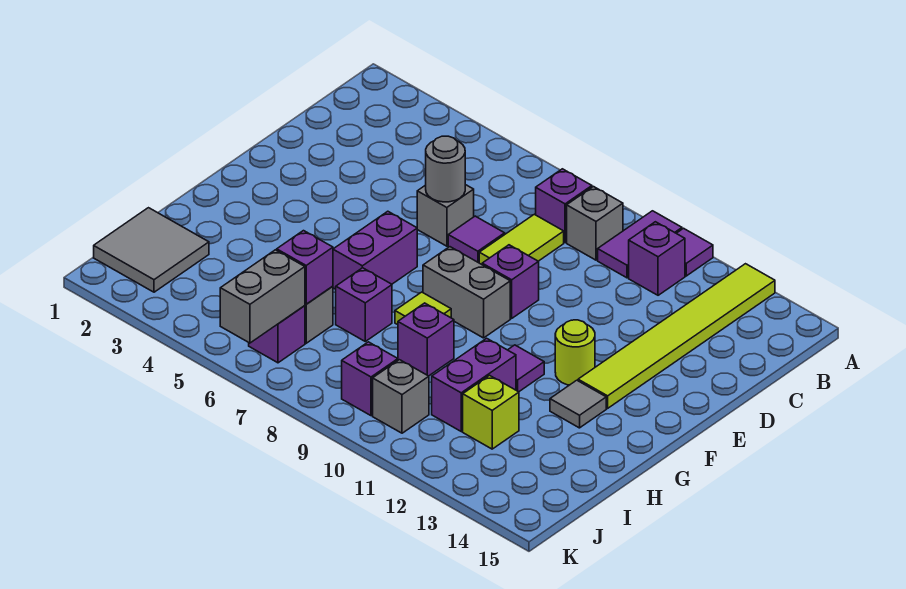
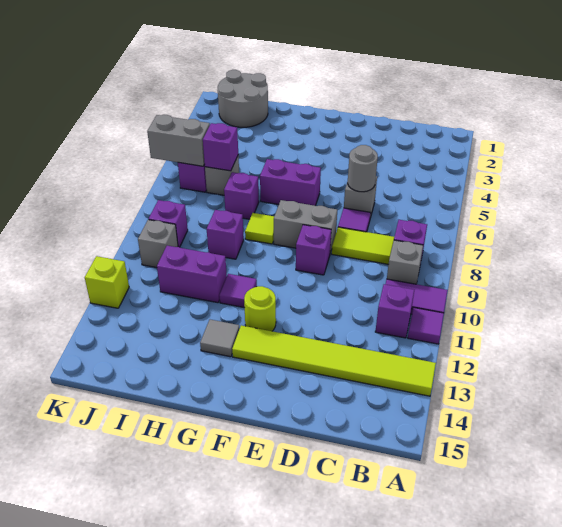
grey 1x2 brick [423,247,510,338] -> grey 1x2 brick turned to [274,200,337,253]
grey 2x2 tile [94,208,209,292] -> grey 2x2 round brick [218,70,268,127]
lime 1x1 brick [463,375,519,449] -> lime 1x1 brick moved to [85,256,129,308]

